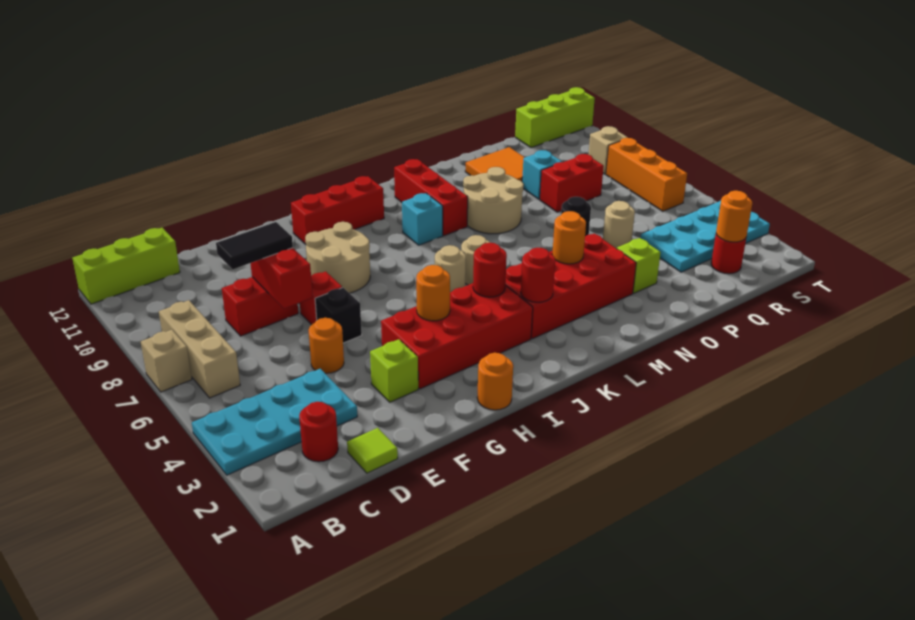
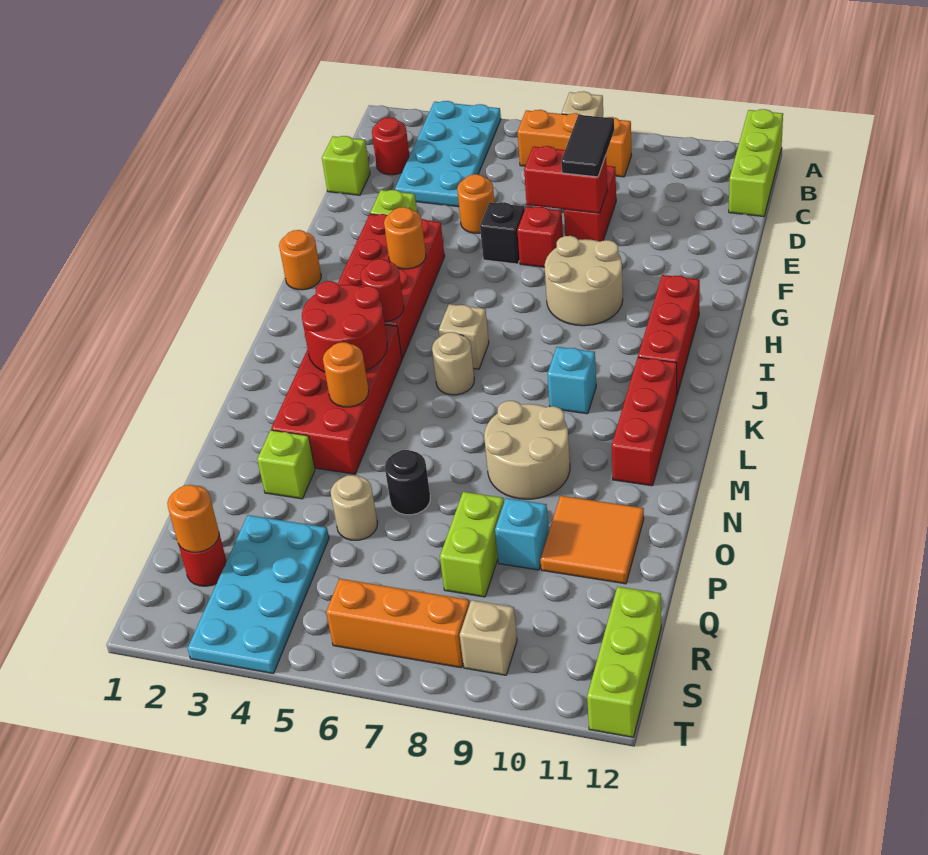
tan 1x3 brick [159,300,240,398] -> orange 1x3 brick [517,110,632,177]
lime 1x1 tile [347,428,398,473] -> lime 1x1 brick [322,136,370,195]
tan 1x1 round brick [435,245,466,292] -> tan 1x1 brick [438,304,489,369]
red 1x1 round brick [521,248,555,302] -> red 2x2 round brick [302,281,388,372]
red 1x3 brick [394,159,468,236] -> red 1x3 brick turned to [612,357,677,486]
red 1x2 brick [540,154,604,212] -> lime 1x2 brick [440,492,504,597]

